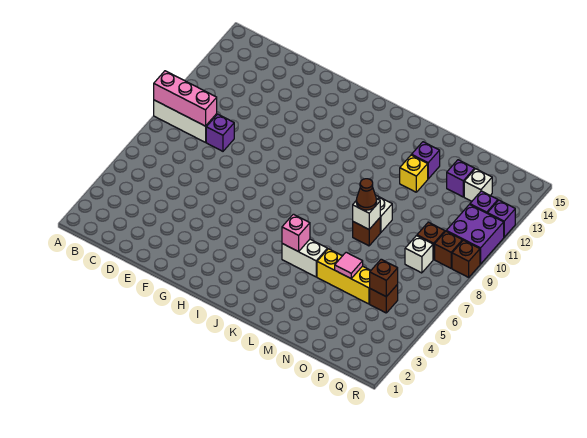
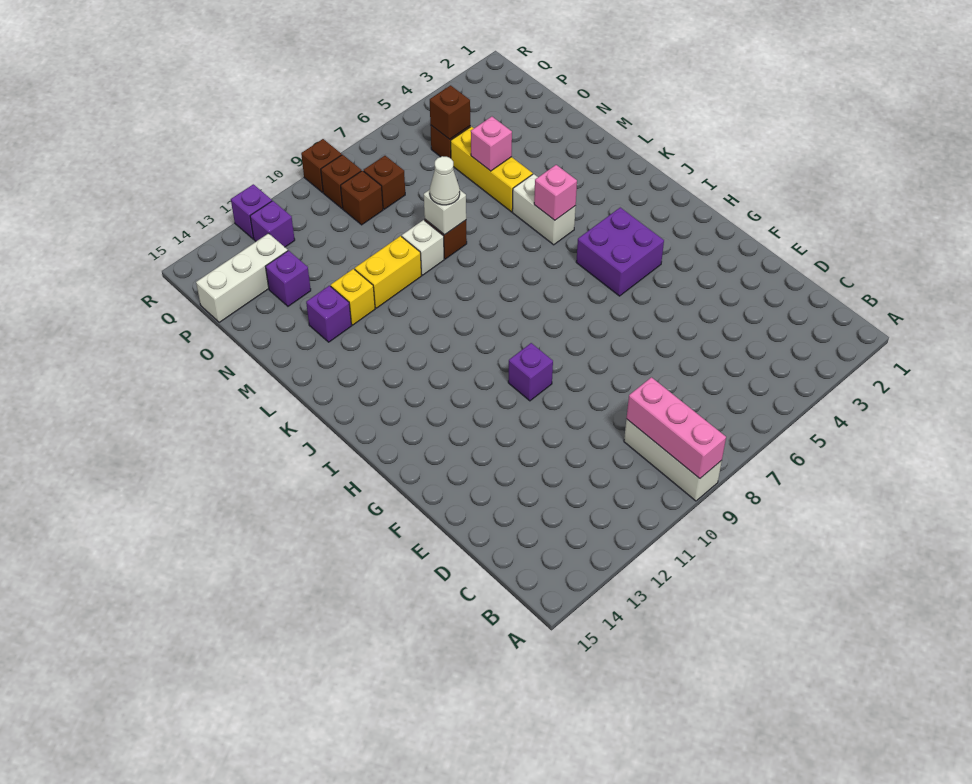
purple 1x1 brick [206,114,234,151] -> purple 1x1 brick moved to [508,343,553,401]
brown 1x1 cone [356,179,377,210] -> white 1x1 cone [430,156,460,205]
none -> yellow 1x2 brick [355,236,421,308]
pink 1x1 tile [335,252,363,278] -> pink 1x1 brick [471,117,512,171]
white 1x1 brick [405,236,433,273] -> brown 1x1 brick [364,156,405,209]
white 1x1 brick [464,169,492,201] -> white 1x3 brick [196,233,288,322]
purple 2x2 brick [447,205,504,264] -> purple 2x2 brick moved to [576,208,664,296]

